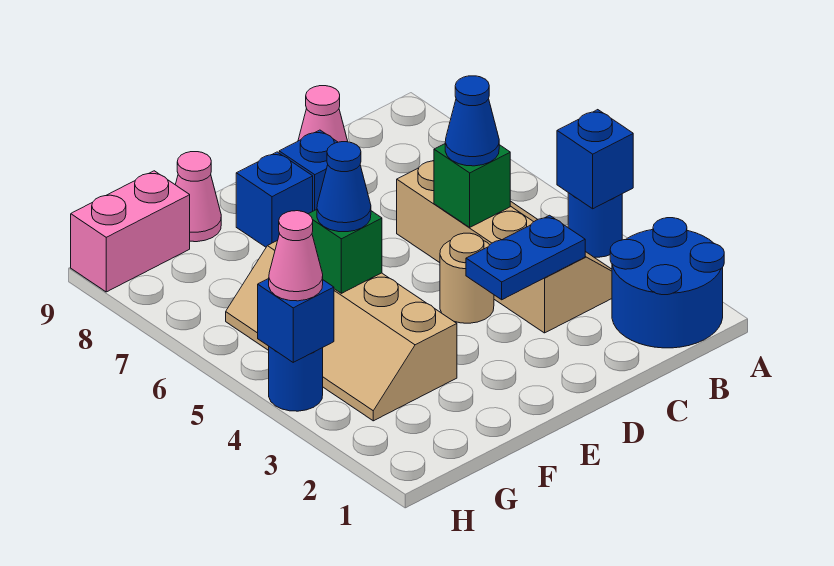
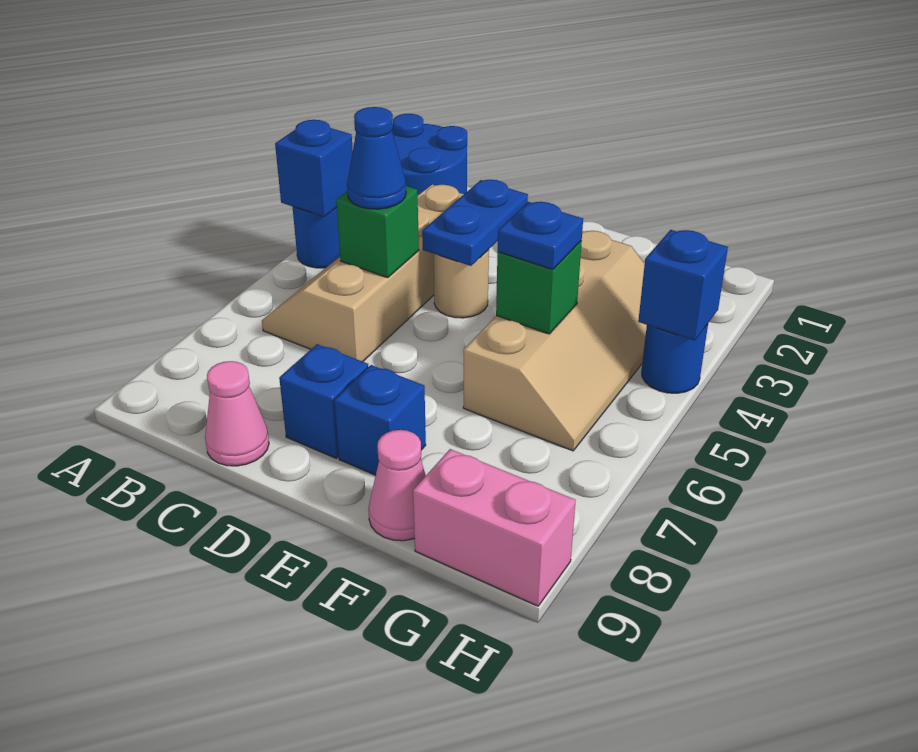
blue 1x2 plate [466,215,585,300] -> blue 1x2 plate turned to [422,180,528,266]
blue 1x1 cone [317,142,371,232] -> blue 1x1 plate [498,202,583,270]
pink 1x1 cone [269,211,323,301] -> none

